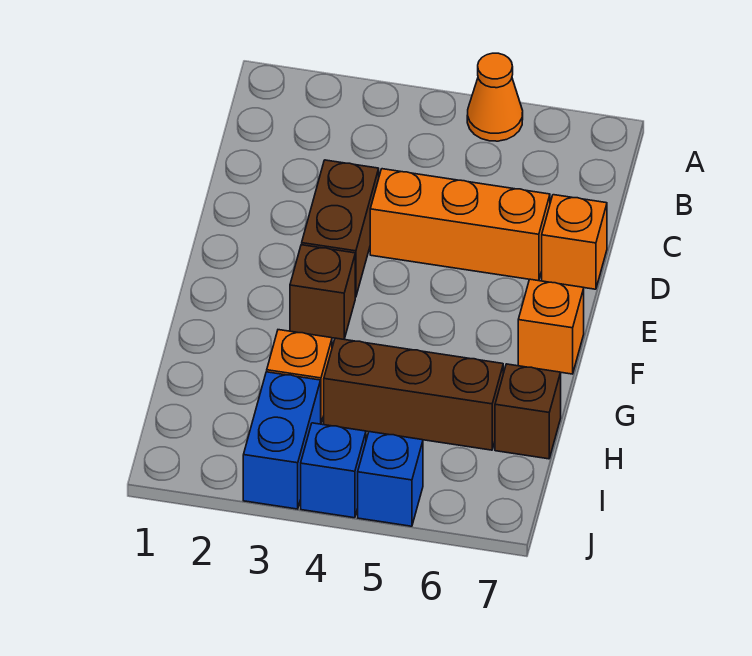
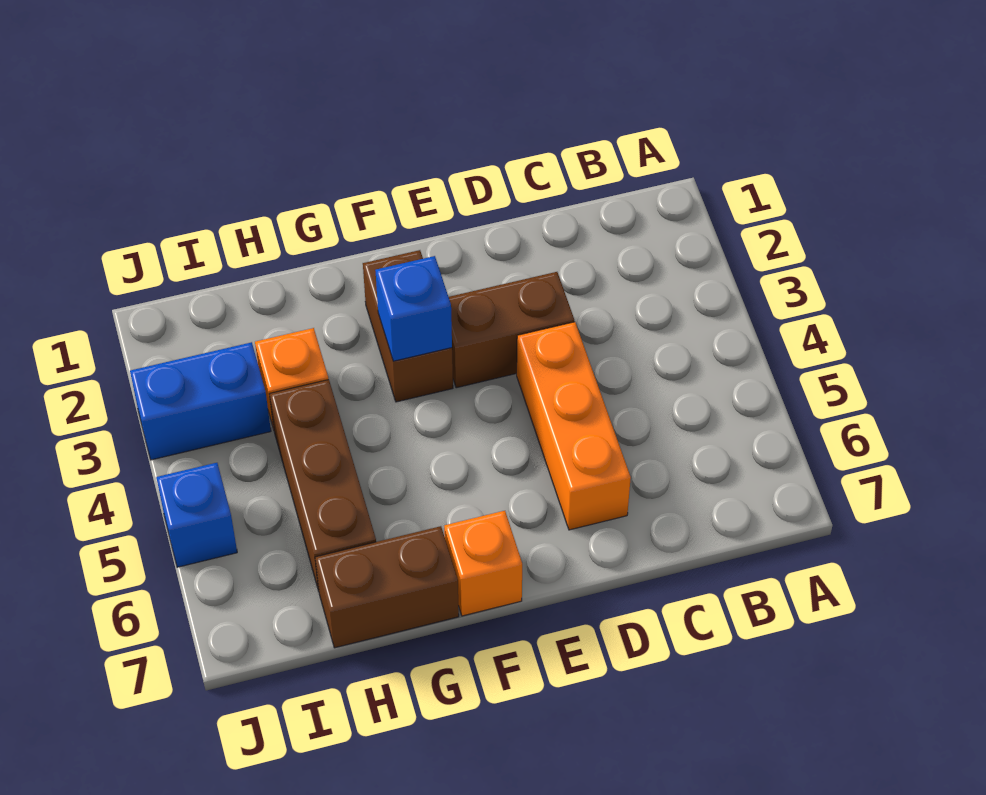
orange 1x1 cone [467,53,523,141] -> none
orange 1x1 brick [542,195,607,289] -> none
brown 1x1 brick [290,245,355,339] -> brown 1x2 brick [363,250,453,402]
brown 1x1 brick [495,364,561,459] -> brown 1x2 brick [315,526,459,648]
blue 1x1 brick [301,423,366,518] -> blue 1x1 brick moved to [375,256,452,361]

